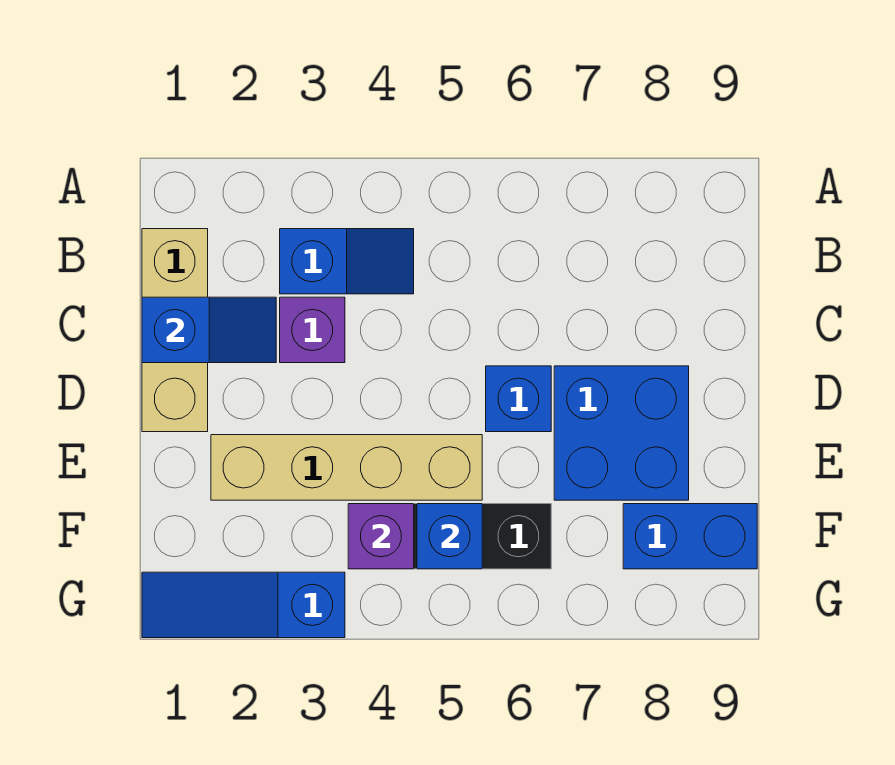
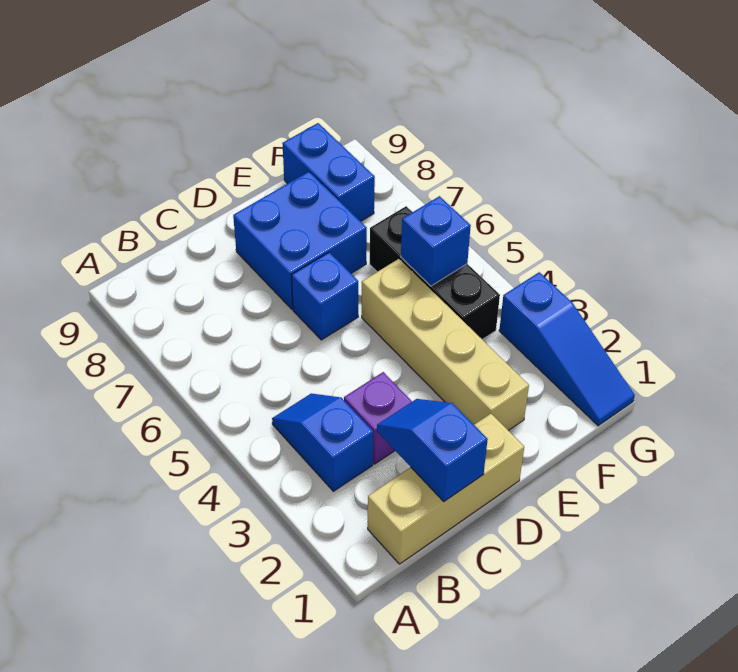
purple 1x1 brick [348,504,414,569] -> none

